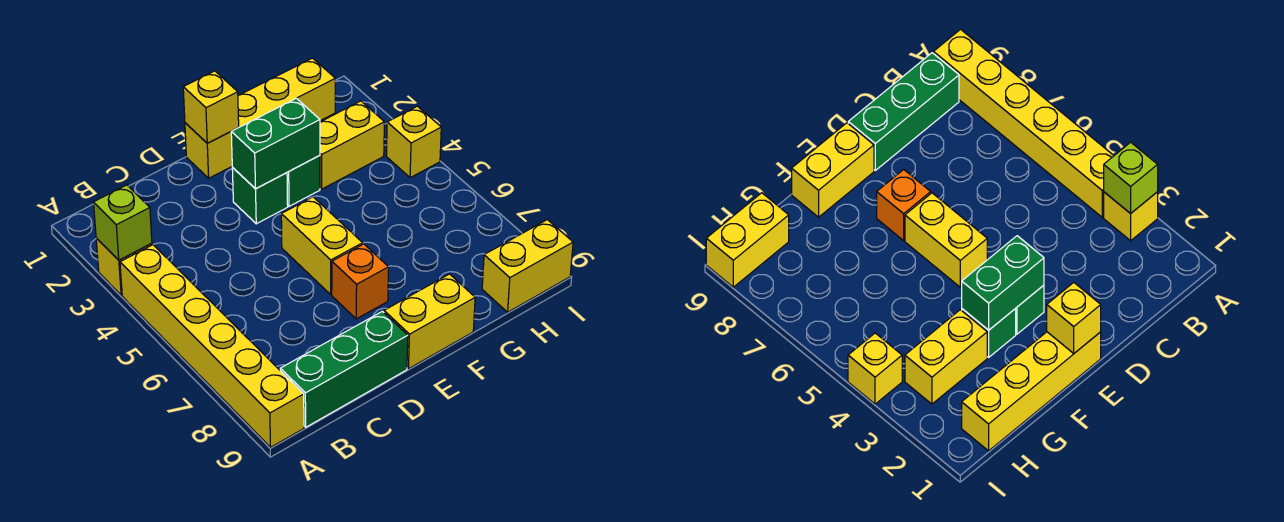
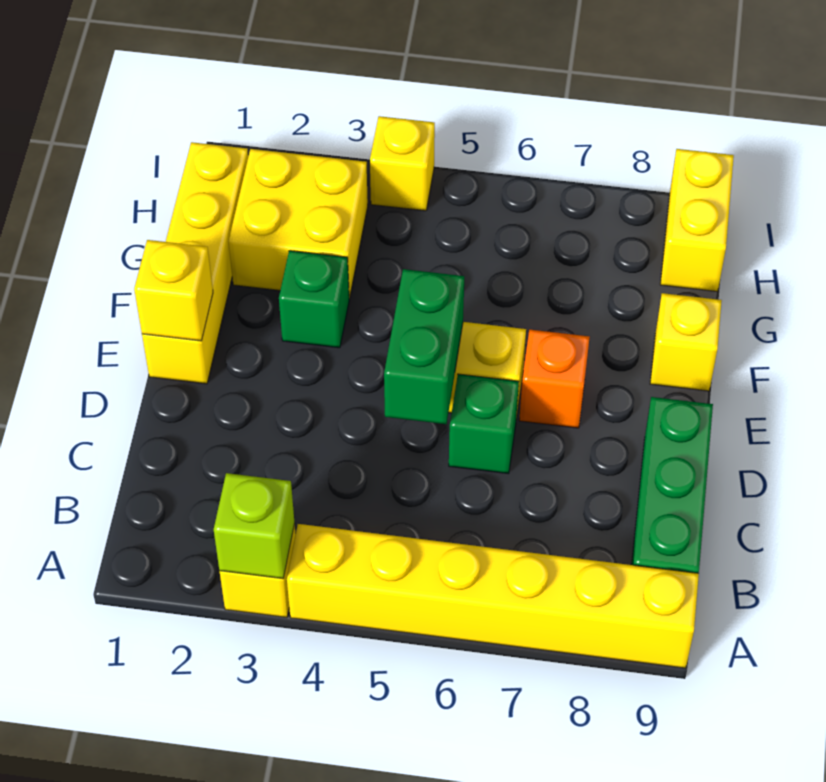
green 1x1 brick [232,168,288,224] -> green 1x1 brick moved to [449,374,519,474]
green 1x2 brick [231,98,320,188] -> green 1x2 brick moved to [384,269,464,424]
yellow 1x2 brick [384,274,475,369] -> yellow 1x1 brick [650,293,722,391]
yellow 1x2 brick [320,101,384,189] -> yellow 2x2 brick [228,149,368,298]

